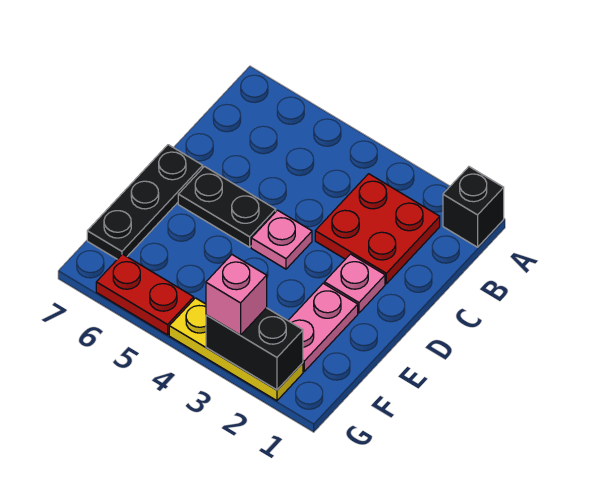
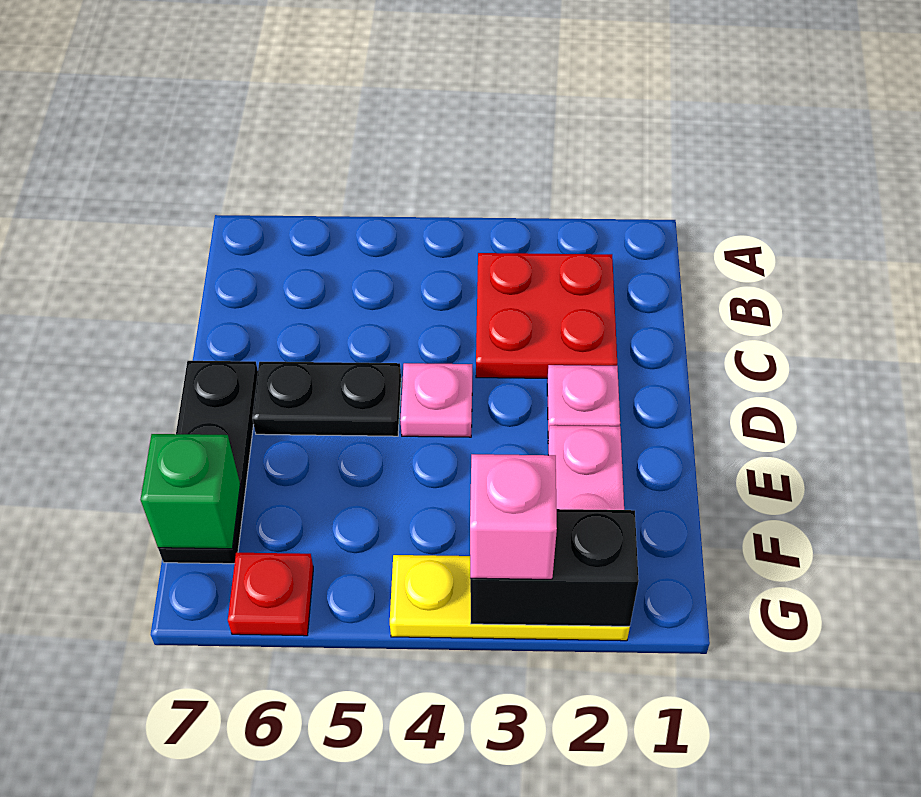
black 1x1 brick [443,167,504,247] -> none
none -> green 1x1 brick [140,434,240,549]
red 1x2 plate [96,254,194,335] -> red 1x1 plate [228,553,313,636]

